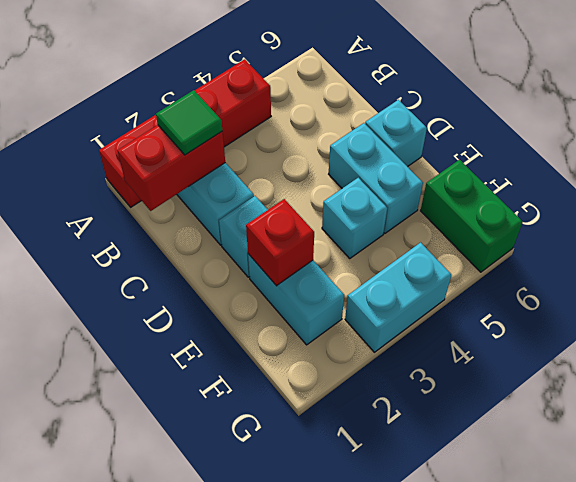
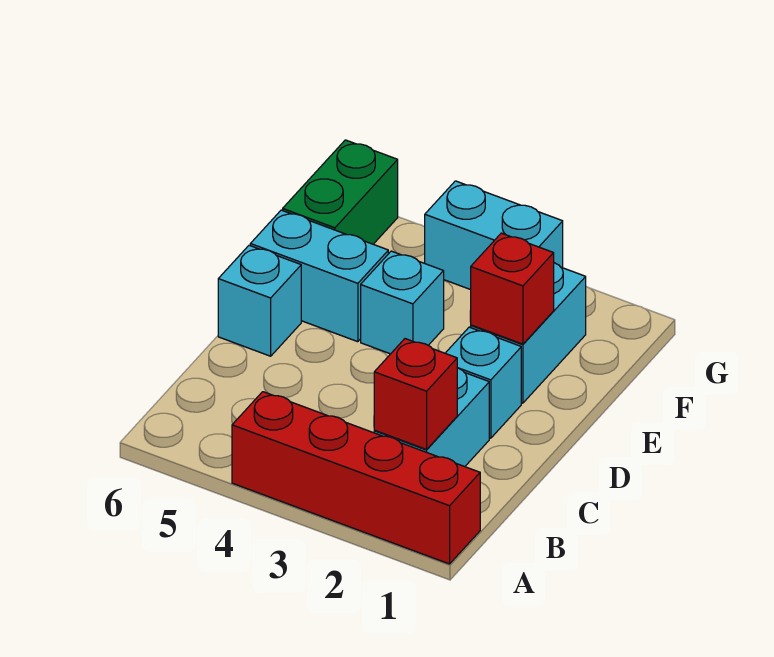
red 1x2 brick [118,125,225,211] -> red 1x1 brick [374,339,457,449]
green 1x1 tile [156,90,222,155] -> none
cyan 1x2 brick [329,123,423,234] -> cyan 1x2 brick turned to [250,210,388,342]

